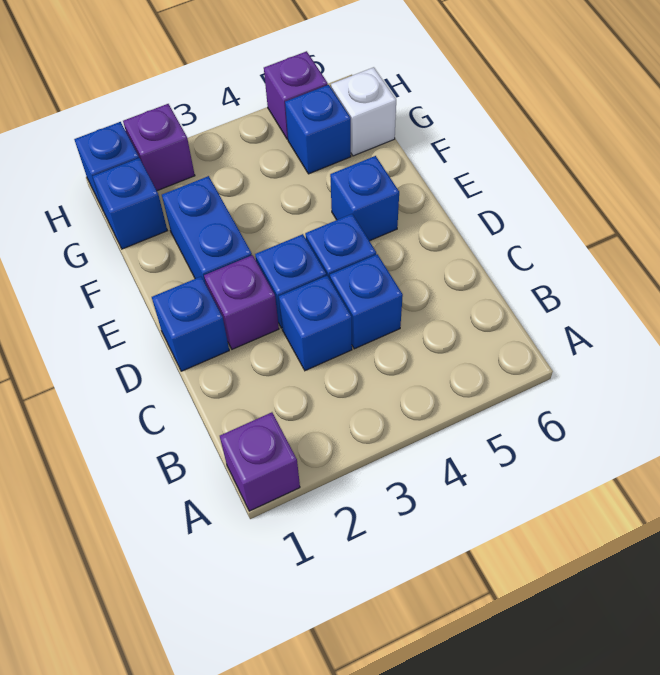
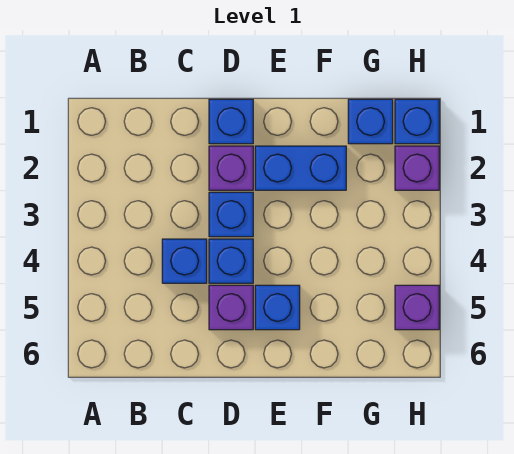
purple 1x1 brick [220,412,300,511] -> purple 1x1 brick moved to [209,285,253,330]
blue 1x1 brick [279,276,352,371] -> none
blue 1x1 brick [285,85,351,174] -> none
white 1x1 brick [331,67,396,156] -> none

